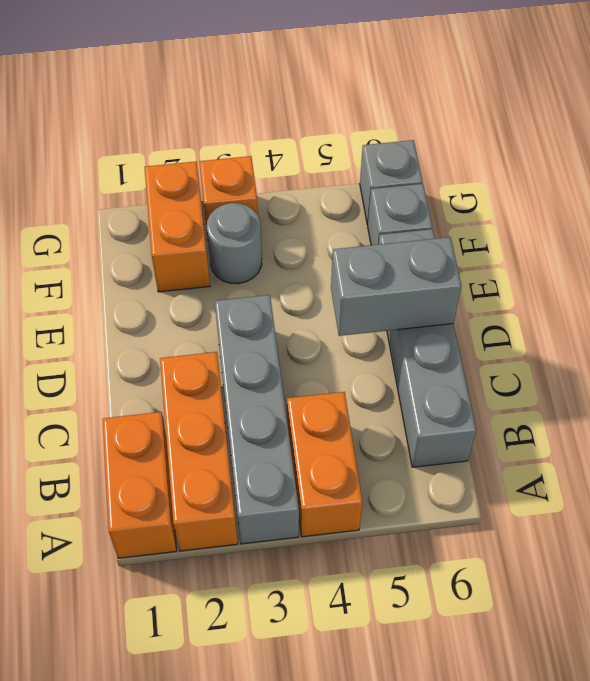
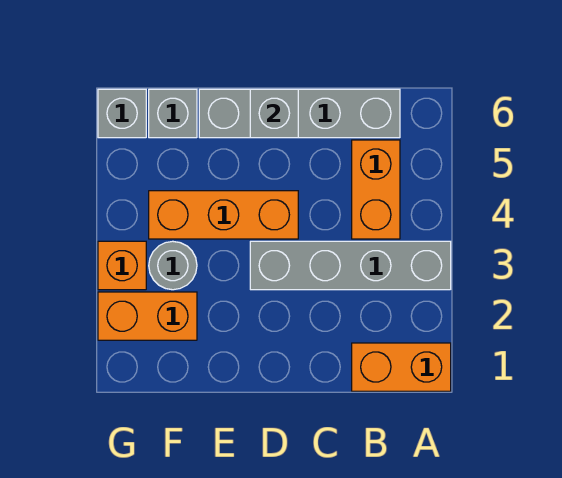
orange 1x3 brick [160,352,238,551] -> orange 1x3 brick moved to [149,191,298,239]
orange 1x2 brick [287,392,363,537] -> orange 1x2 brick turned to [352,140,400,239]
grey 1x2 brick [331,237,462,336] -> grey 1x1 brick [250,89,298,138]

